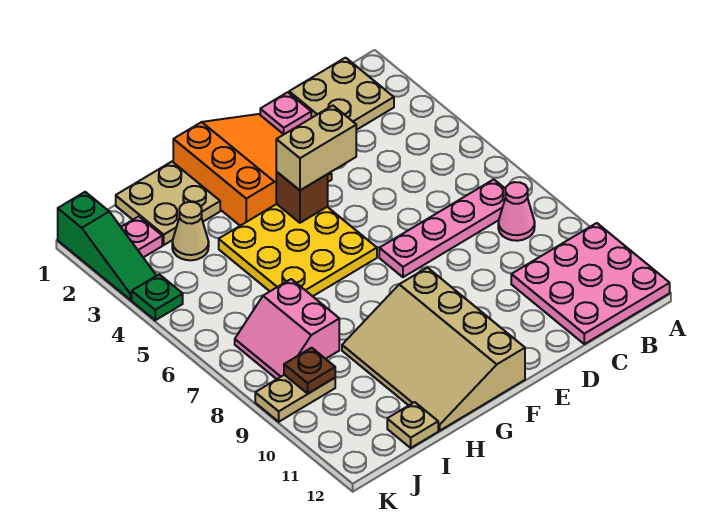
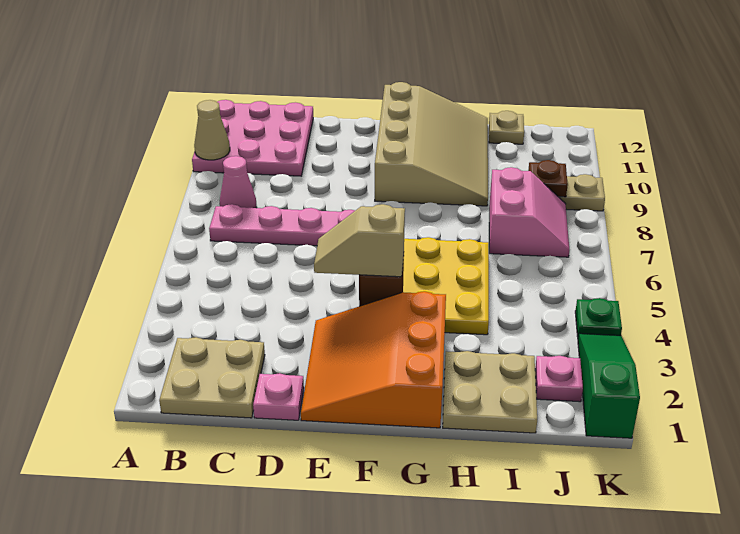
tan 1x2 brick [276,105,356,190] -> tan 1x2 slope [314,204,405,277]
tan 1x1 cone [172,202,209,260] -> tan 1x1 cone moved to [194,100,230,160]

